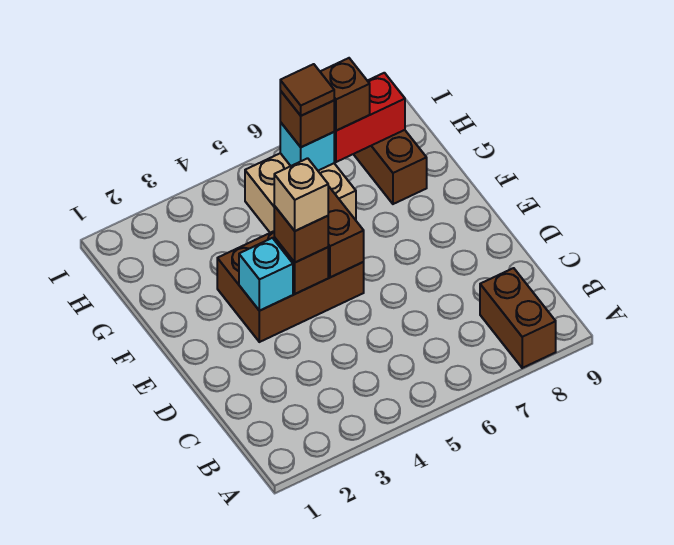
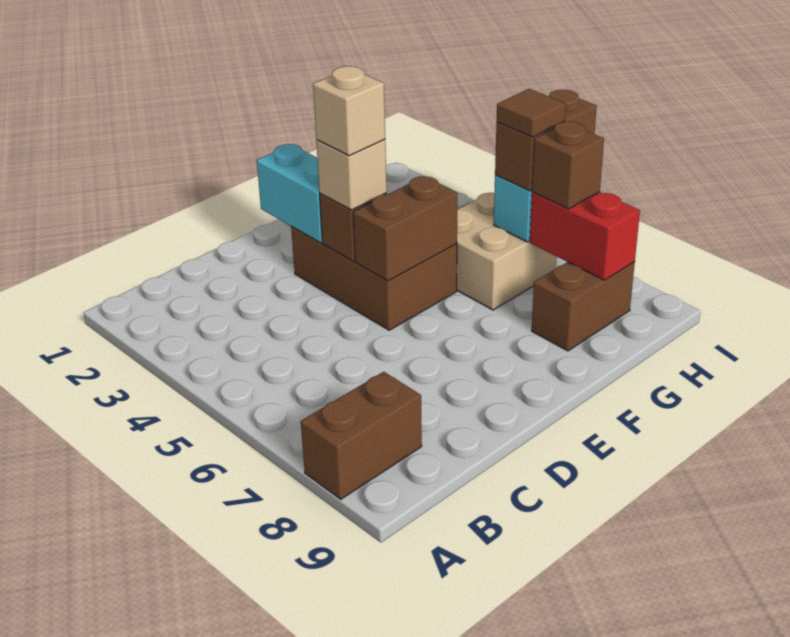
cyan 1x1 brick [239,238,293,311] -> cyan 1x2 brick [257,144,322,243]
brown 1x1 brick [274,206,328,262] -> tan 1x1 brick [316,139,387,210]
brown 1x1 brick [280,91,334,147] -> brown 1x2 brick [495,90,597,191]

